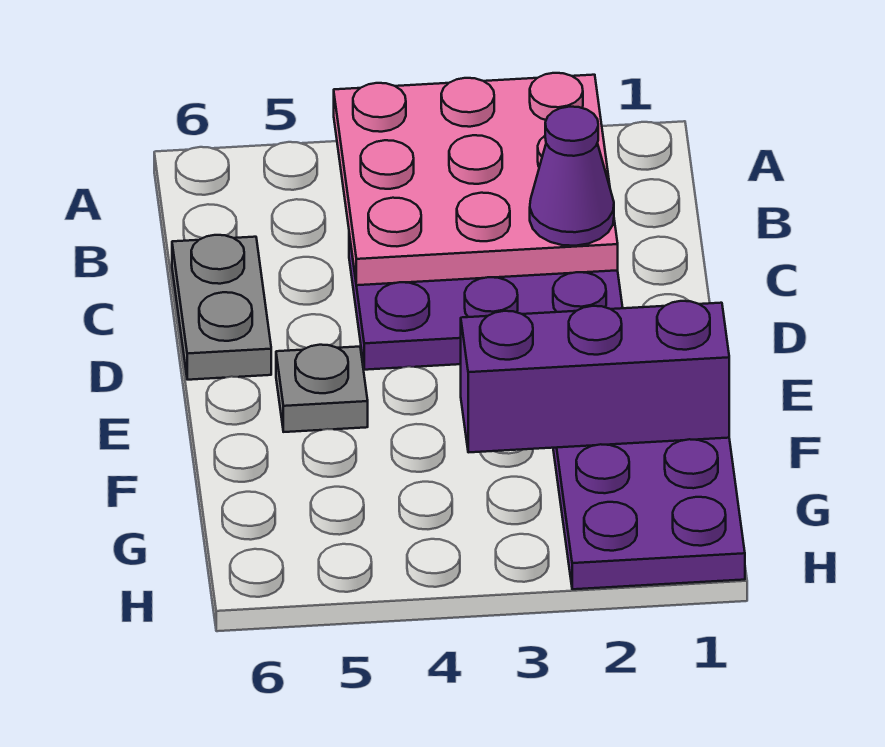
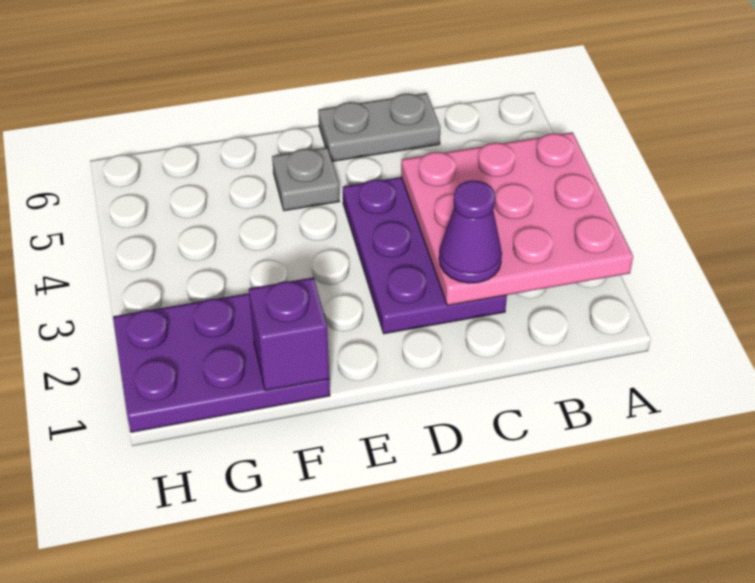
purple 1x3 brick [461,301,729,452] -> purple 1x1 brick [249,277,329,391]

